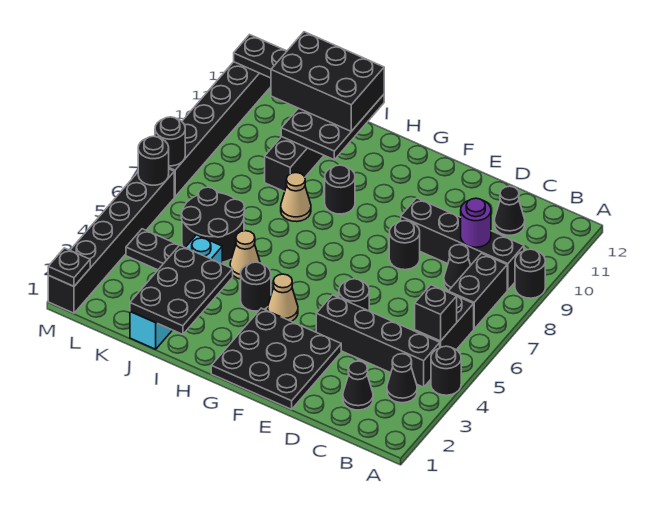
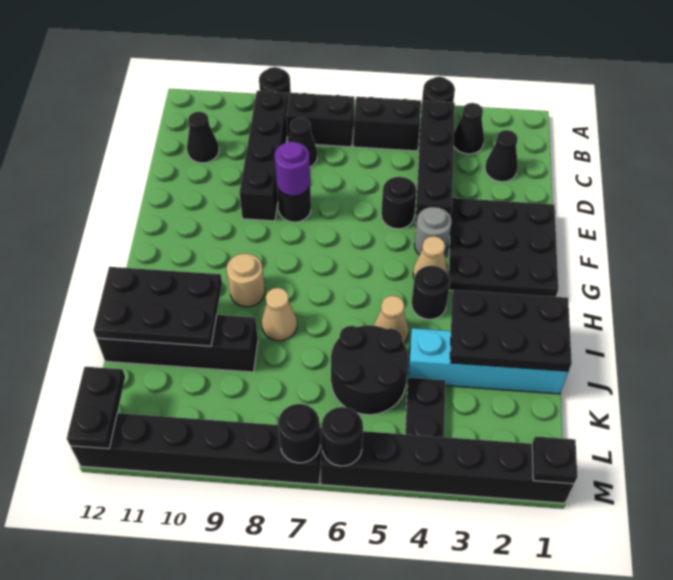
black 1x1 brick [415,285,457,341] -> none
purple 1x1 round brick [461,198,491,247] -> purple 1x1 round brick moved to [275,141,310,196]
none -> grey 1x1 round brick [414,207,452,255]
black 1x1 round brick [325,165,355,214] -> tan 1x1 round brick [227,253,265,307]
black 2x3 brick [271,32,384,131] -> none

